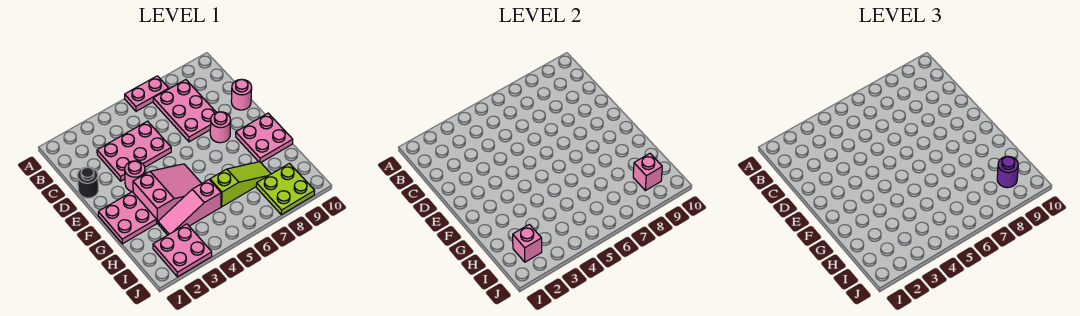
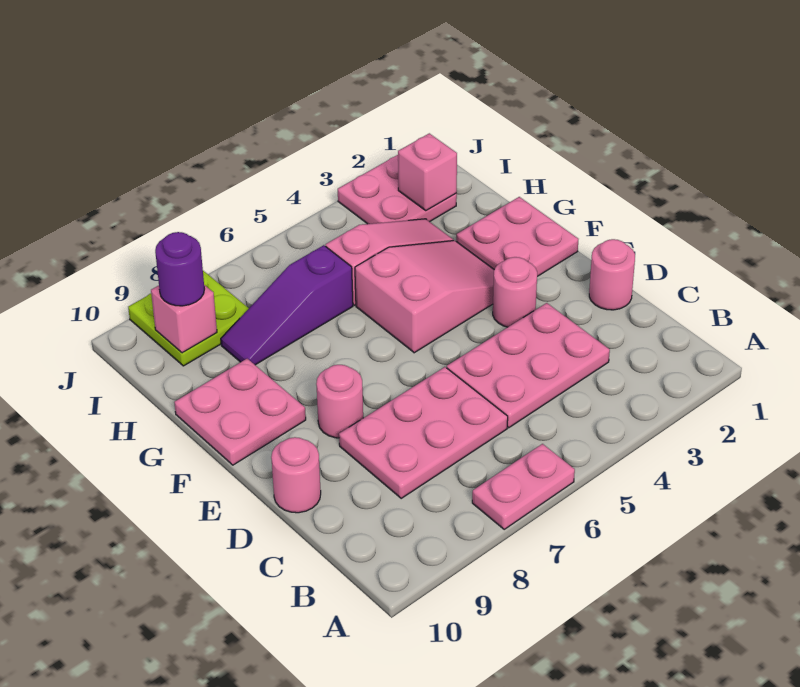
pink 2x3 plate [153,80,216,142] -> pink 2x3 plate turned to [339,367,508,498]
black 1x1 round brick [78,167,98,198] -> pink 1x1 round brick [589,239,635,310]
pink 2x3 slope [133,164,202,223] -> pink 2x3 slope turned to [355,240,494,353]
lime 1x3 slope [210,162,271,207] -> purple 1x3 slope [221,245,353,365]

